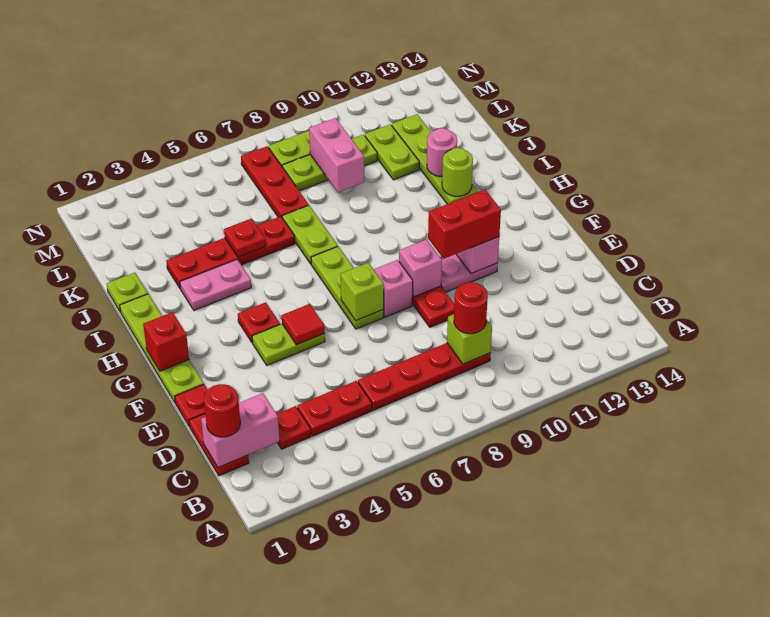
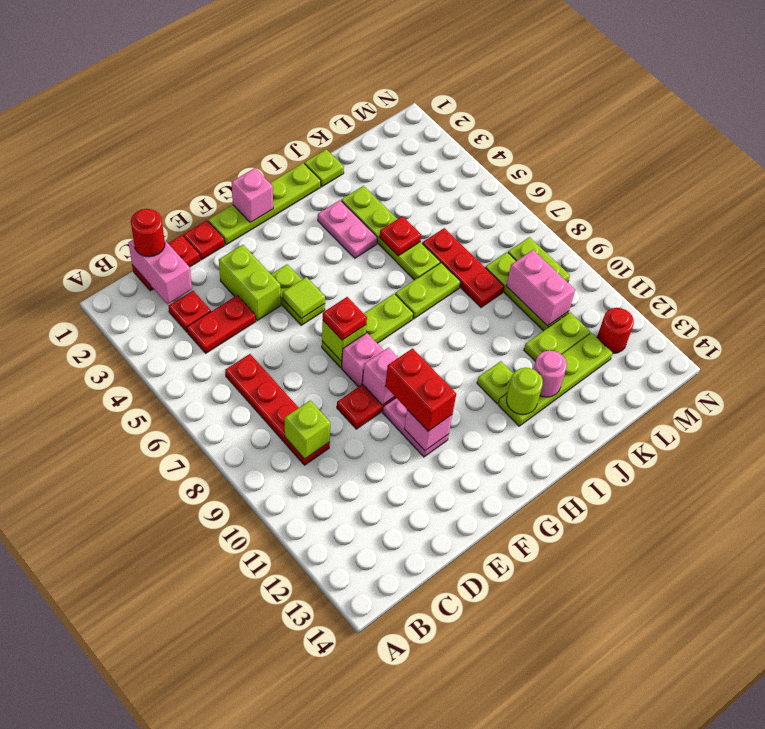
red 1x2 plate [297,381,372,436] -> red 1x2 plate turned to [187,295,256,353]
red 1x1 round brick [454,282,488,334] -> red 1x1 round brick moved to [597,308,634,353]
none -> lime 1x2 brick [219,245,281,321]
red 1x1 tile [282,304,325,345] -> lime 1x1 tile [283,277,325,319]
red 1x1 brick [143,312,189,371] -> pink 1x1 brick [232,168,273,223]
red 1x1 plate [238,302,280,343] -> red 1x1 plate moved to [323,297,367,340]
none -> lime 1x1 plate [477,361,513,404]
red 1x4 plate [166,216,295,289] -> lime 1x4 plate [341,186,440,280]
red 1x3 plate [241,146,309,217] -> red 1x3 plate turned to [422,228,504,307]
pink 1x2 brick [309,118,364,192] -> pink 1x2 brick turned to [506,250,575,326]

